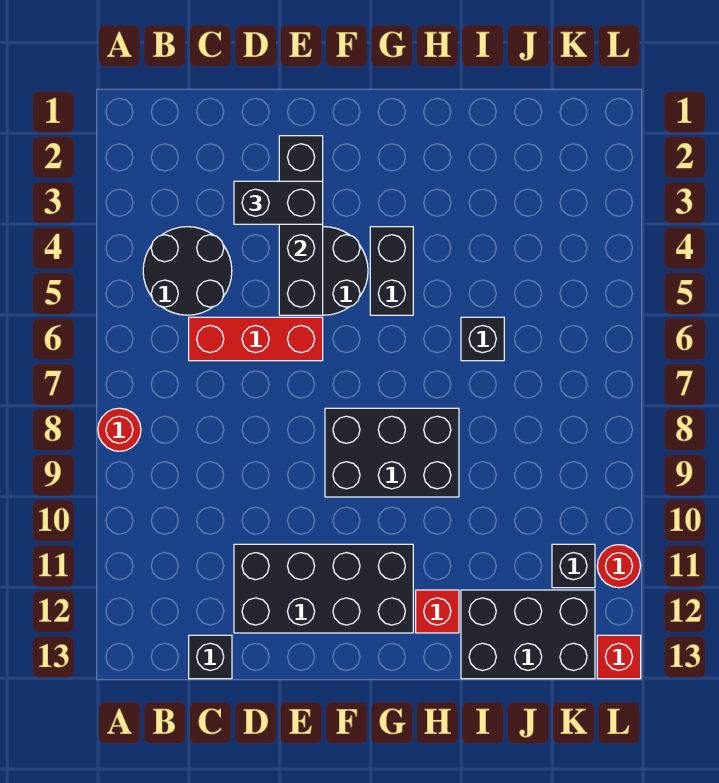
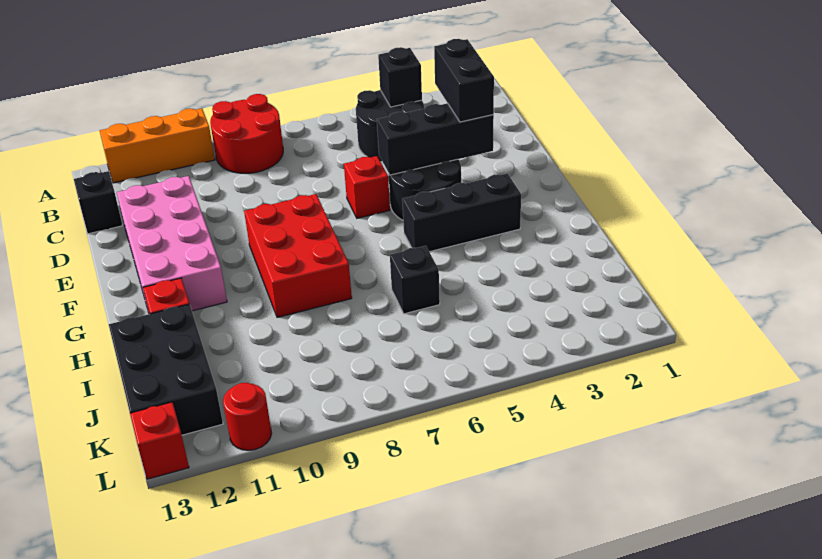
red 1x1 round brick [98,408,141,451] -> red 2x2 round brick [210,94,283,173]
none -> orange 1x3 brick [100,108,215,183]
red 1x3 brick [189,317,323,361] -> red 1x1 brick [344,156,390,218]
black 2x4 brick [234,544,413,633] -> pink 2x4 brick [117,176,227,313]
black 1x4 brick [279,136,323,315] -> black 1x3 brick [377,103,494,175]
black 2x3 brick [325,408,459,497] -> red 2x3 brick [244,194,352,317]
black 1x2 brick [370,227,413,315] -> black 1x3 brick [402,173,521,252]
black 1x1 brick [552,544,595,588] -> black 1x1 brick moved to [378,47,422,107]

